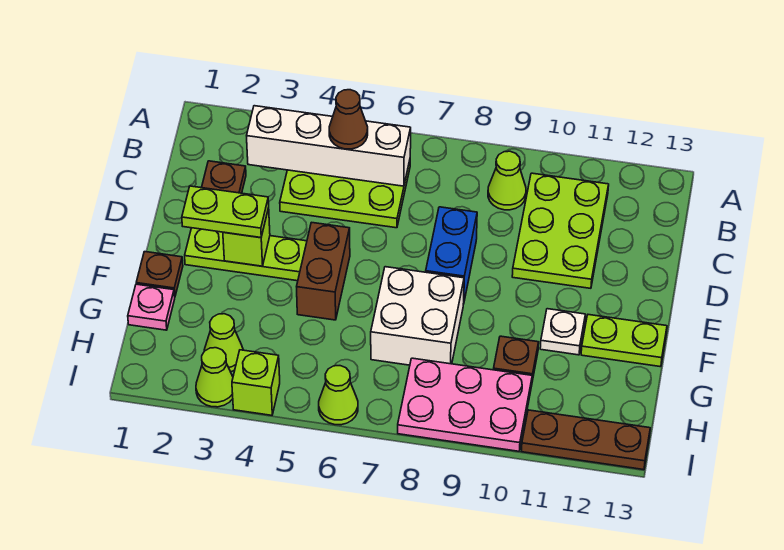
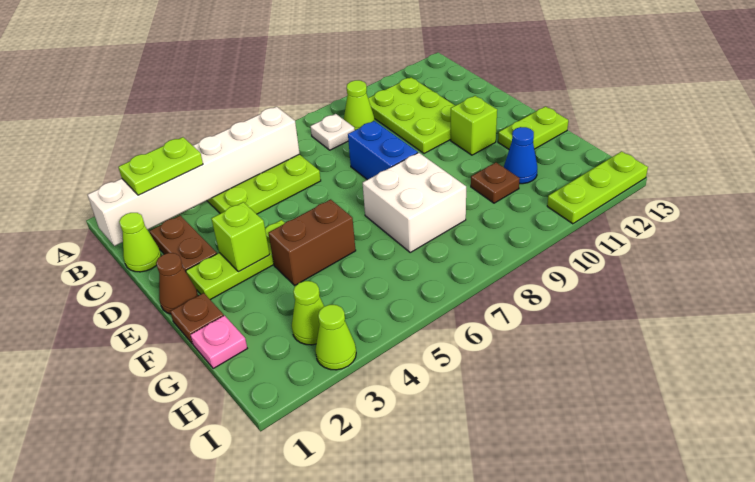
white 1x4 brick [247,106,411,186] -> white 1x6 brick [88,107,300,246]
brown 1x1 cone [329,90,368,149] -> brown 1x1 cone moved to [156,253,198,314]
lime 1x2 plate [182,186,269,238] -> lime 1x2 plate moved to [118,137,203,195]
brown 1x2 brick [297,222,350,320] -> brown 1x2 brick turned to [268,199,356,285]
white 1x1 plate [540,309,585,355] -> white 1x1 plate moved to [310,114,355,150]
none -> blue 1x1 cone [504,127,537,184]
pink 2x3 plate [398,358,532,451] -> none
lime 1x1 brick [232,350,280,415] -> lime 1x1 brick moved to [451,96,497,155]
lime 1x1 cone [319,366,358,425] -> lime 1x1 cone moved to [119,213,161,272]
brown 1x3 plate [522,410,650,470] -> lime 1x3 plate [547,151,648,224]

